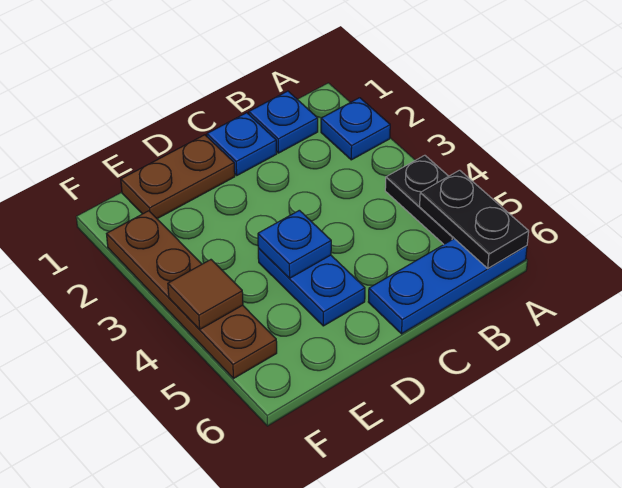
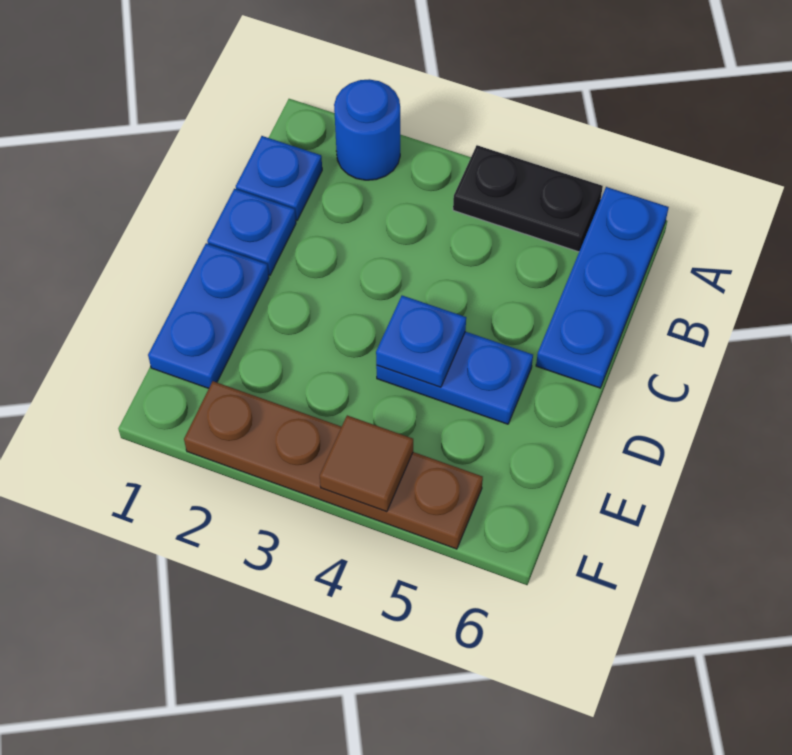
blue 1x1 plate [321,98,390,160] -> blue 1x1 round brick [334,79,400,180]
black 1x2 plate [420,170,529,268] -> none
brown 1x2 plate [121,135,235,219] -> blue 1x2 plate [148,243,269,388]

